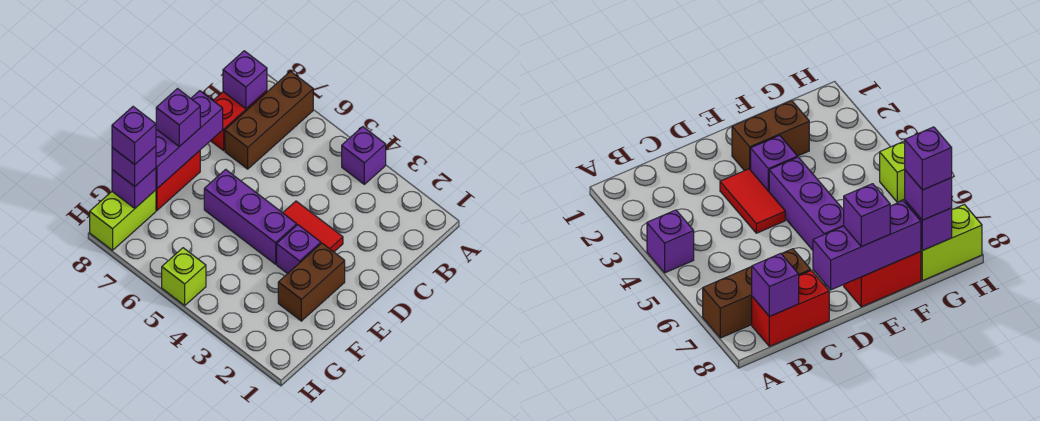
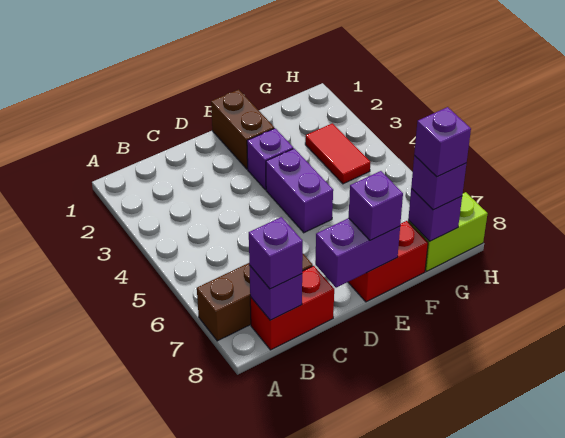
purple 1x1 brick [342,127,386,184] -> purple 1x1 brick moved to [249,217,303,289]
red 1x2 tile [283,201,343,252] -> red 1x2 tile moved to [305,123,370,184]
purple 1x3 brick [156,91,223,188] -> purple 1x2 brick [315,218,400,288]
brown 1x2 brick [278,243,345,321] -> brown 1x2 brick turned to [211,90,274,169]
purple 1x3 brick [204,169,297,264] -> purple 1x2 brick [266,149,333,233]
lime 1x1 brick [162,248,206,305] -> none

